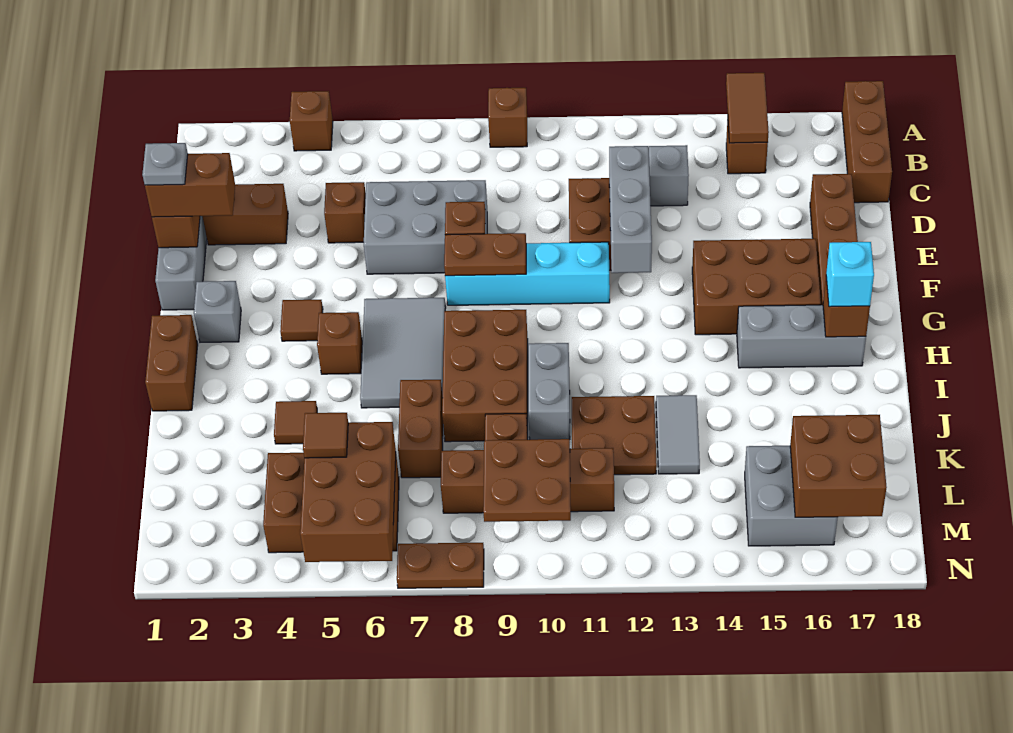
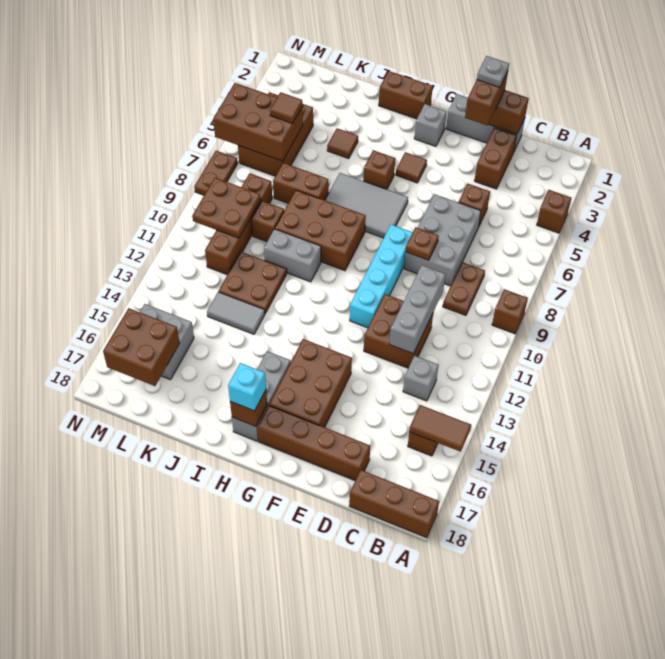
grey 1x3 brick [609,146,652,273] -> grey 1x3 brick turned to [390,265,445,354]
brown 1x2 plate [444,233,526,276] -> brown 1x2 plate moved to [443,262,485,315]

